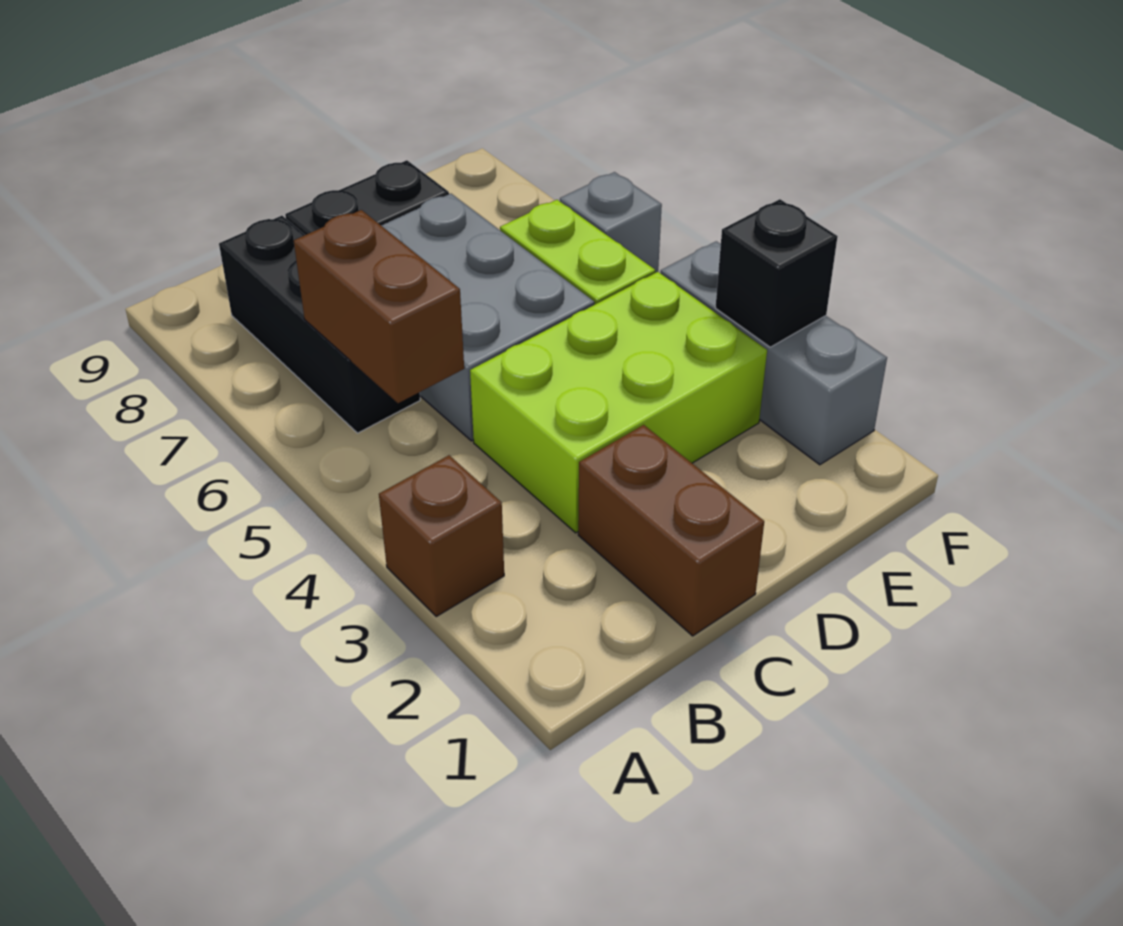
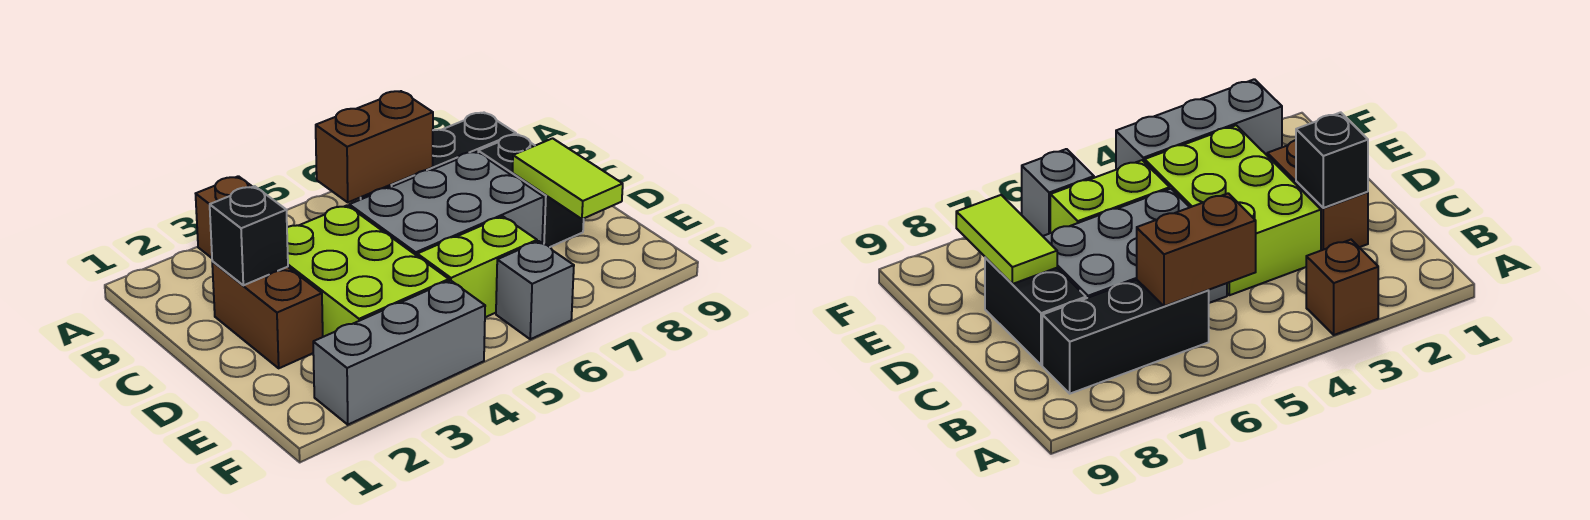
brown 1x2 brick [578,425,764,636] -> brown 1x2 brick turned to [212,261,323,368]
none -> lime 1x2 tile [513,138,623,219]
black 1x1 brick [716,199,838,347] -> black 1x1 brick moved to [210,186,288,285]

